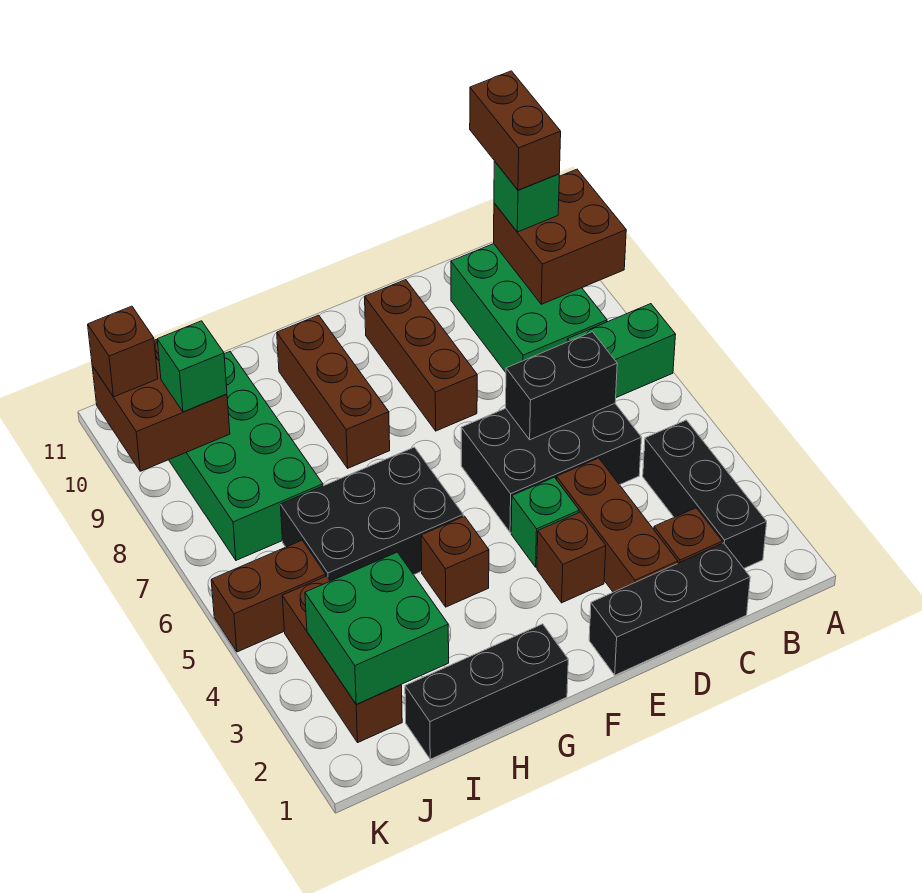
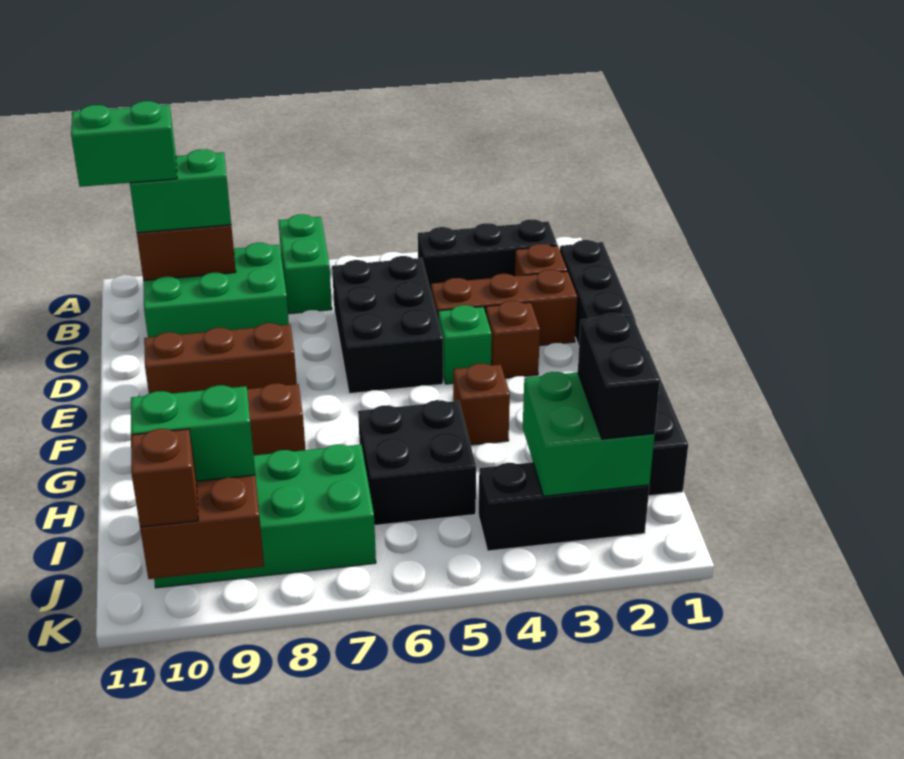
green 1x1 brick [494,161,559,232] -> green 1x2 brick [130,149,231,233]
brown 1x2 brick [470,71,561,190] -> green 1x2 brick [71,101,177,187]
black 1x2 brick [506,332,617,440] -> black 1x2 brick moved to [578,313,660,439]
black 2x3 brick [280,447,463,581] -> black 2x2 brick [358,400,476,525]
brown 1x3 brick [282,576,402,742] -> black 1x3 brick [479,462,650,551]
brown 1x2 brick [211,541,326,652] -> none
green 1x1 brick [157,321,227,412] -> green 1x2 brick [131,385,255,481]

